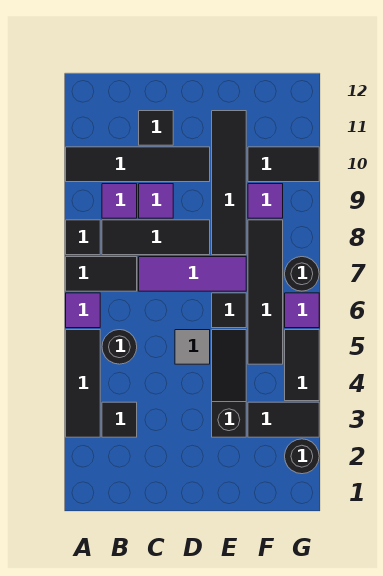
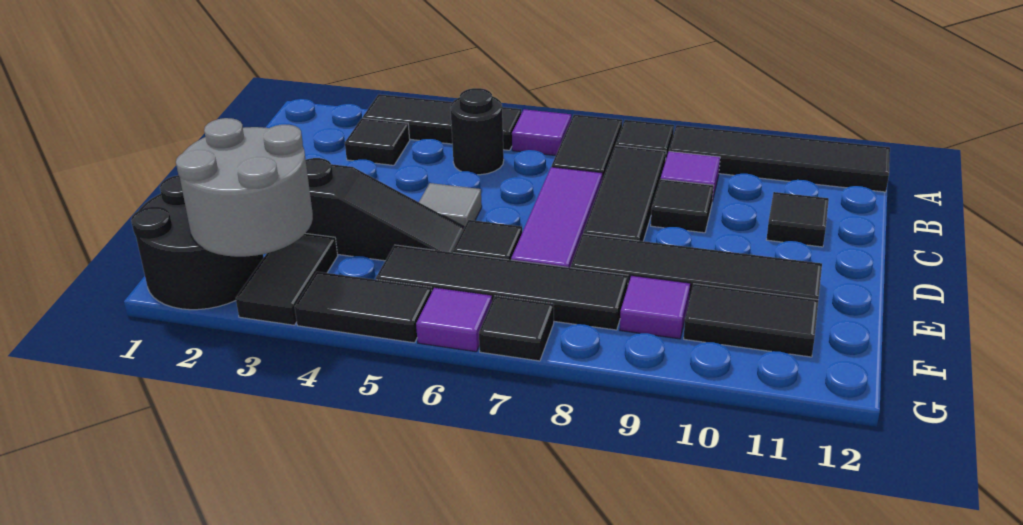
black 1x4 tile [66,147,210,182] -> black 1x4 tile turned to [669,125,890,192]
purple 1x1 tile [139,184,173,218] -> black 1x1 tile [651,179,713,233]
none -> grey 2x2 round brick [176,118,313,257]
black 1x2 tile [248,147,319,182] -> black 1x2 tile turned to [684,284,818,357]
black 1x1 round brick [285,439,319,474] -> black 2x2 round brick [131,175,264,310]
black 1x1 round brick [285,257,319,291] -> black 1x1 tile [479,296,554,361]

